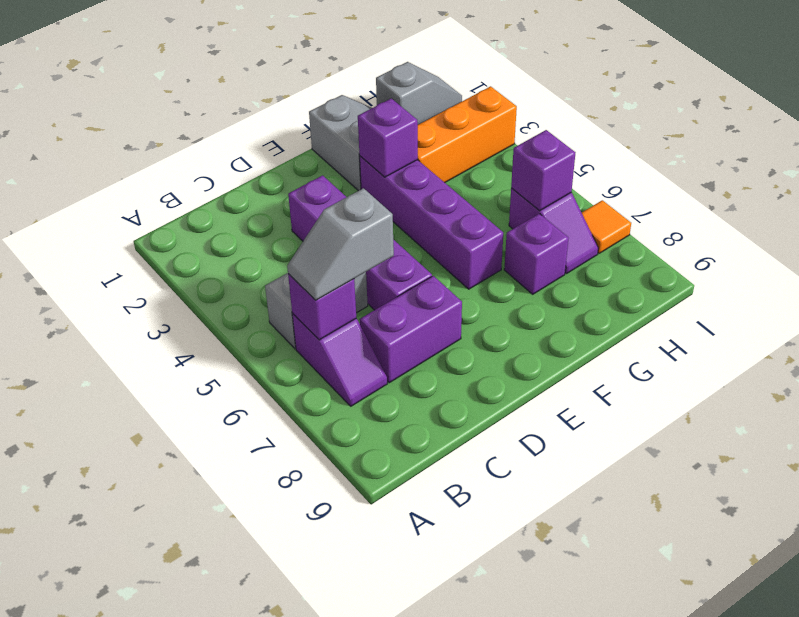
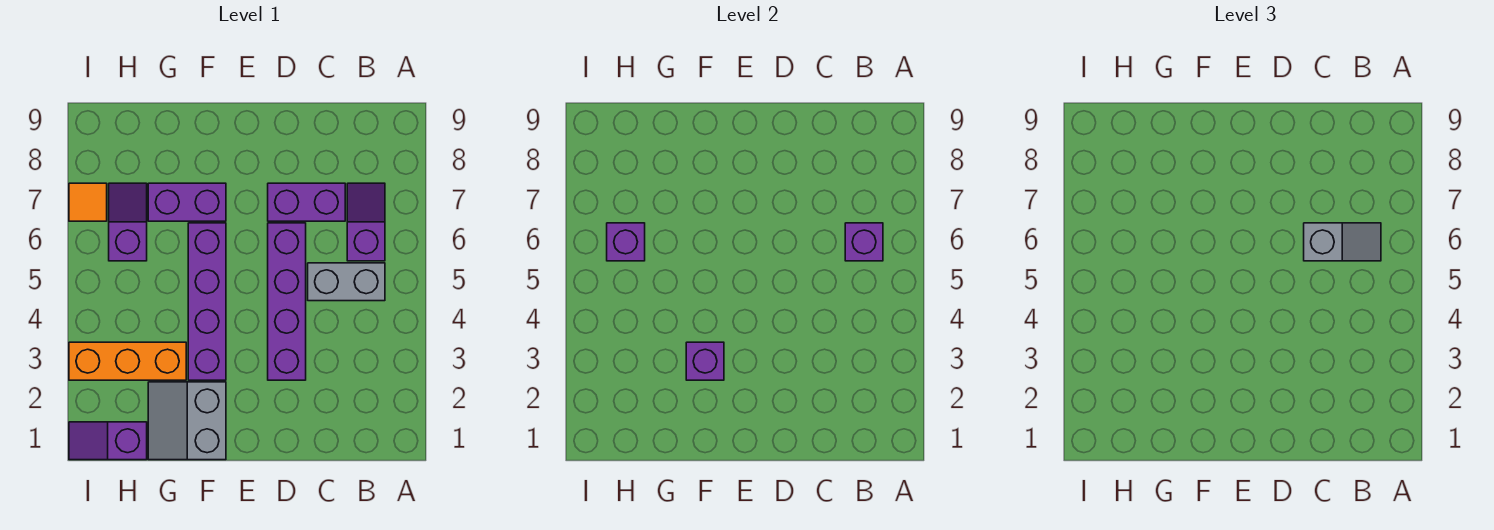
purple 1x1 brick [504,214,569,294] -> purple 1x2 brick [148,183,226,221]
grey 1x2 slope [376,62,462,125] -> purple 1x2 slope [69,422,147,460]

